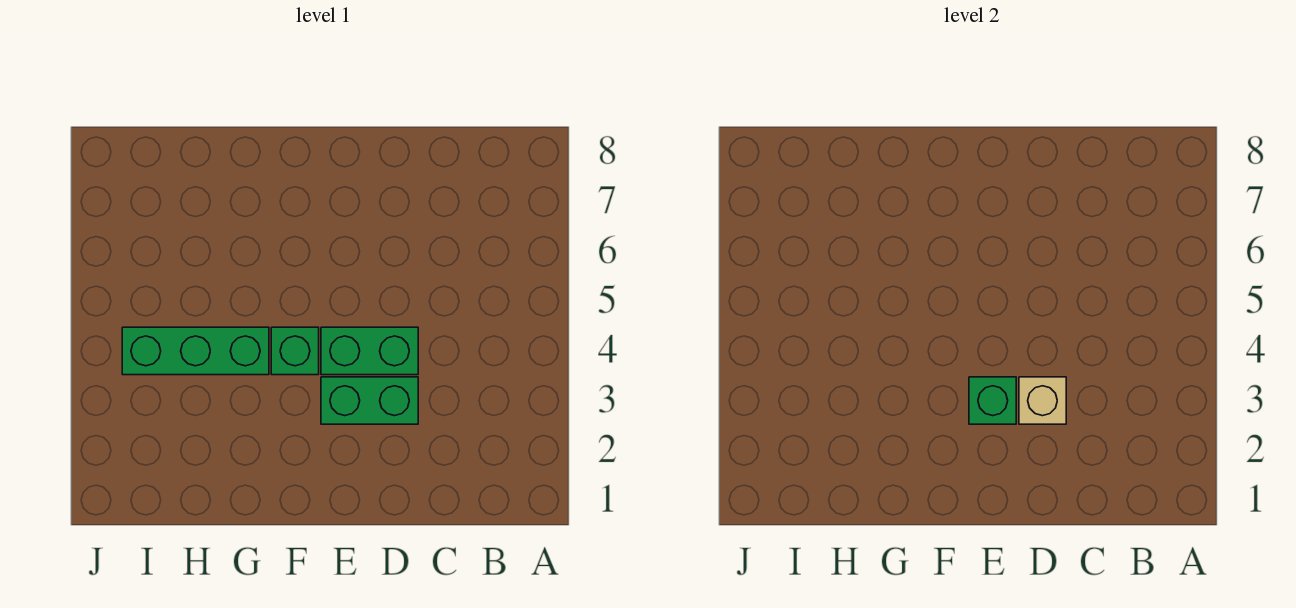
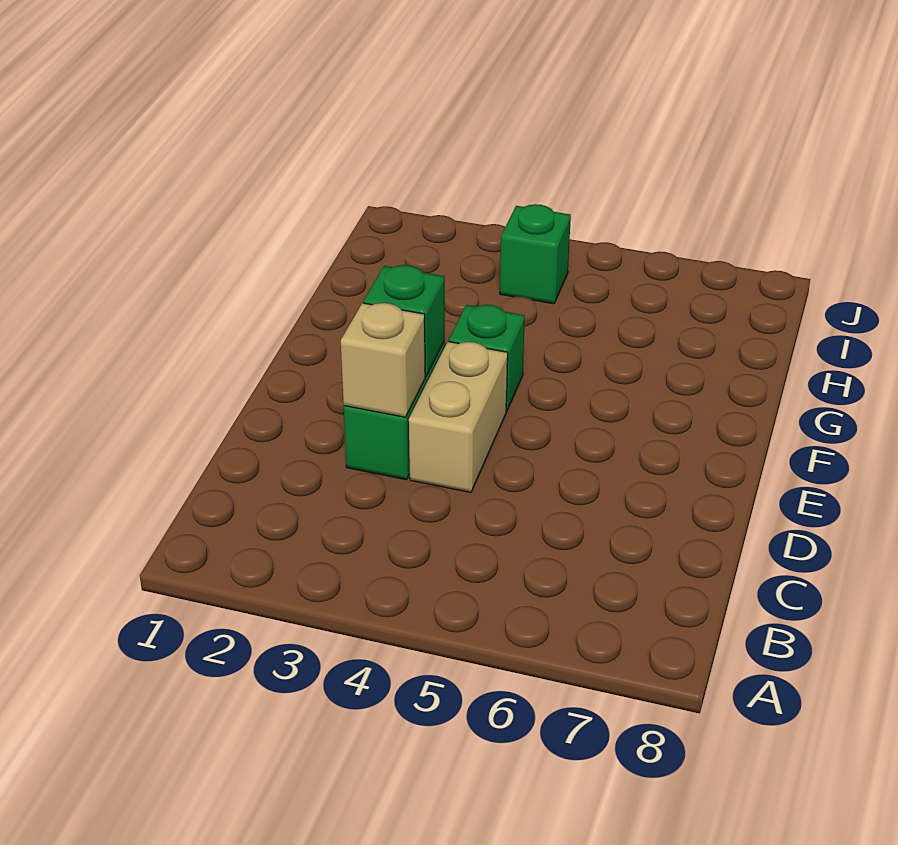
green 1x2 brick [321,327,418,375] -> tan 1x2 brick [409,341,508,492]
green 1x3 brick [122,327,269,375] -> green 1x1 brick [500,204,571,304]

